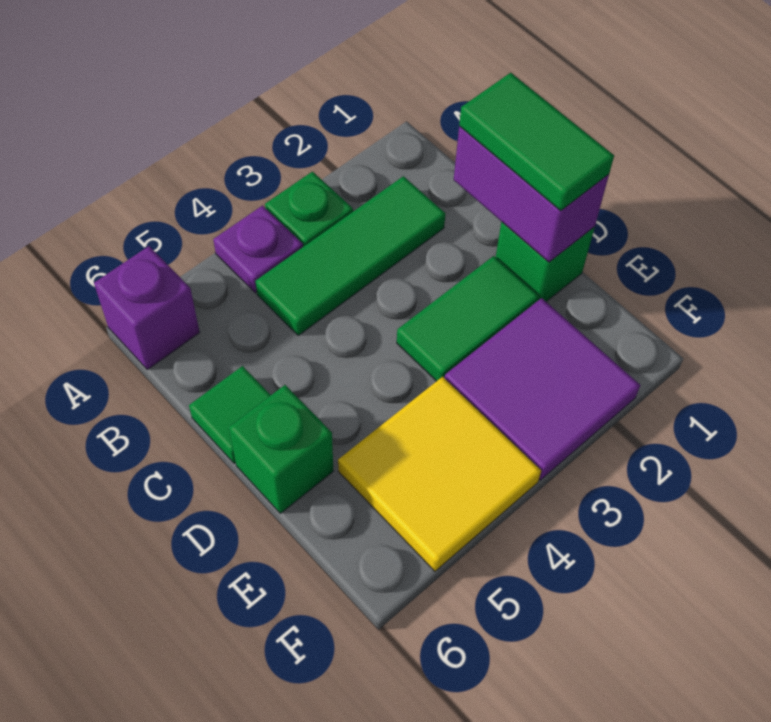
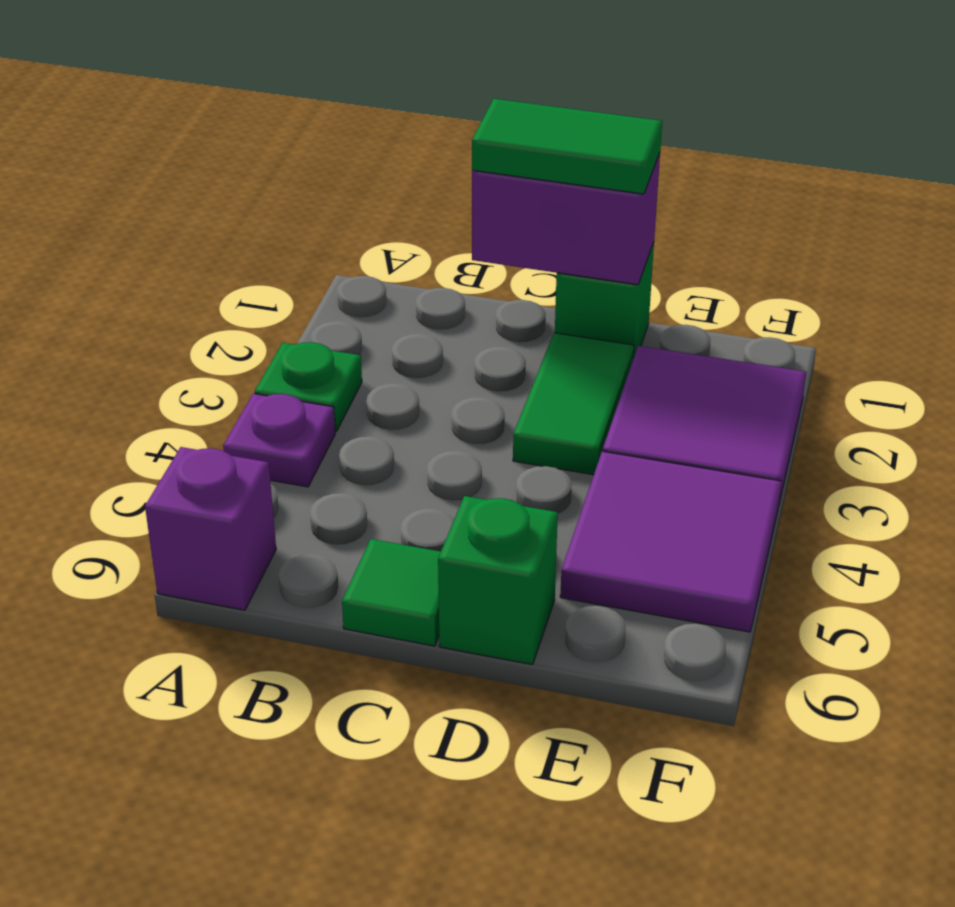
green 1x3 tile [256,176,446,336] -> none
yellow 2x2 tile [338,377,541,571] -> purple 2x2 tile [560,451,782,632]

